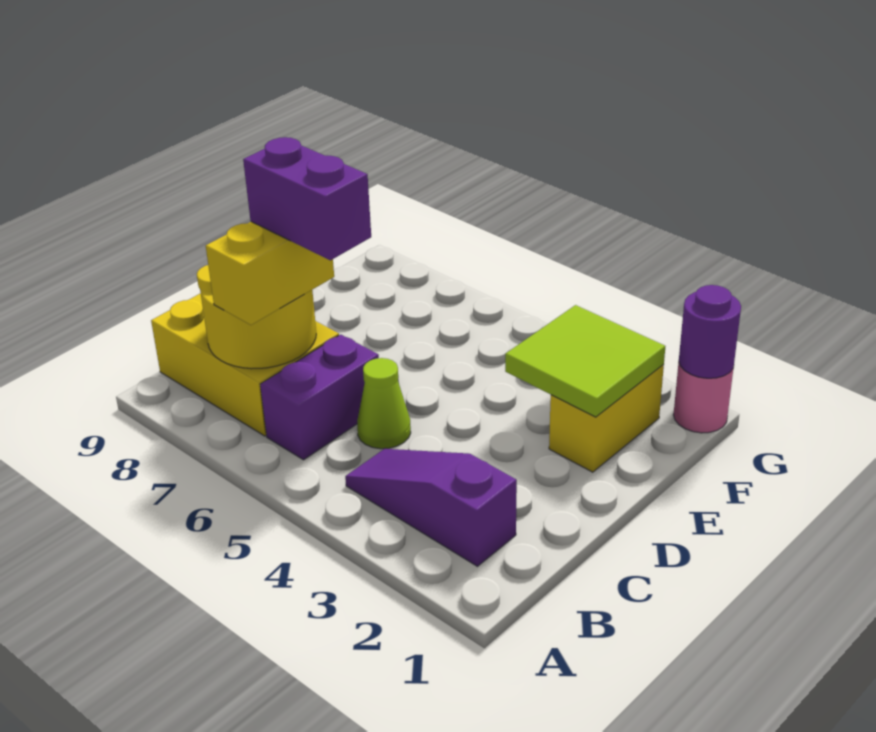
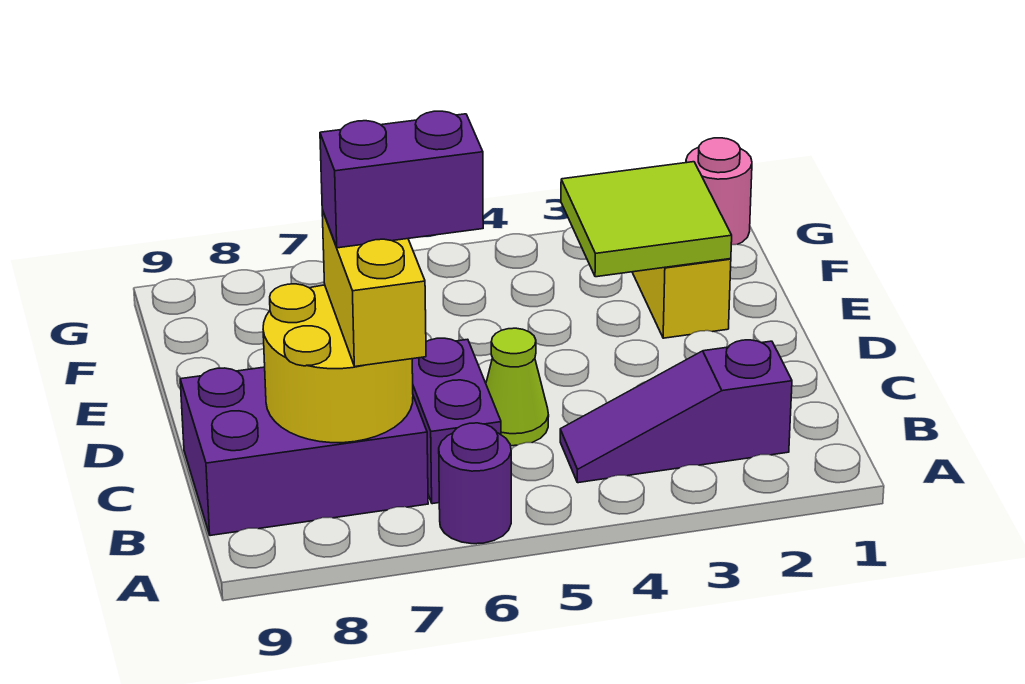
yellow 2x3 brick [151,293,339,436] -> purple 2x3 brick [180,367,428,536]
purple 1x1 round brick [679,285,741,378] -> purple 1x1 round brick moved to [439,423,511,544]

